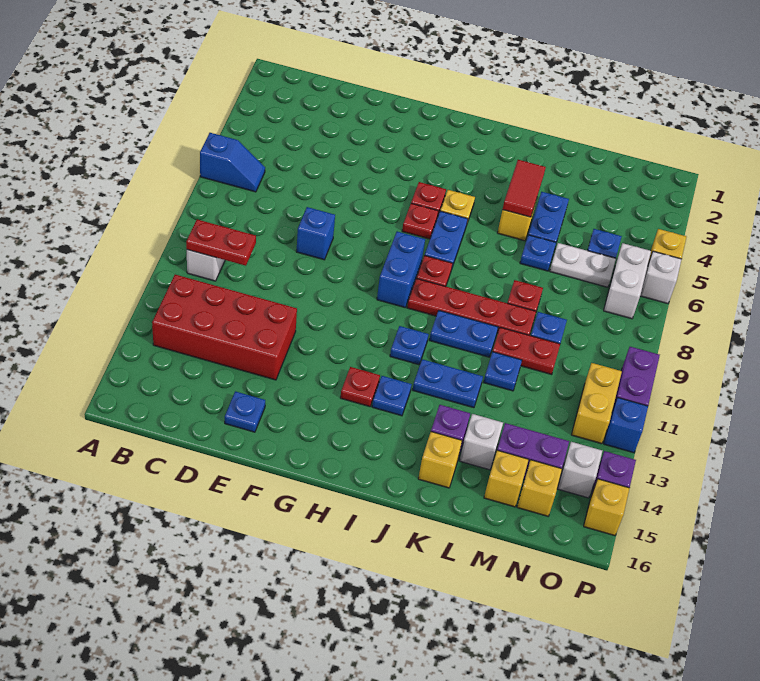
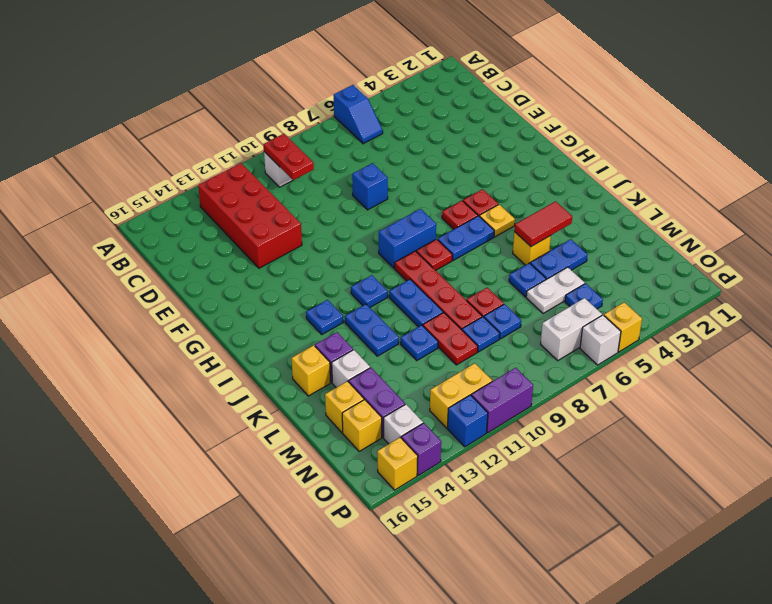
blue 1x1 plate [225,391,265,432] -> blue 1x1 plate moved to [484,304,521,339]
red 1x1 plate [340,367,380,407] -> none
white 1x2 plate [550,243,616,287] -> white 1x2 plate turned to [526,267,585,314]

